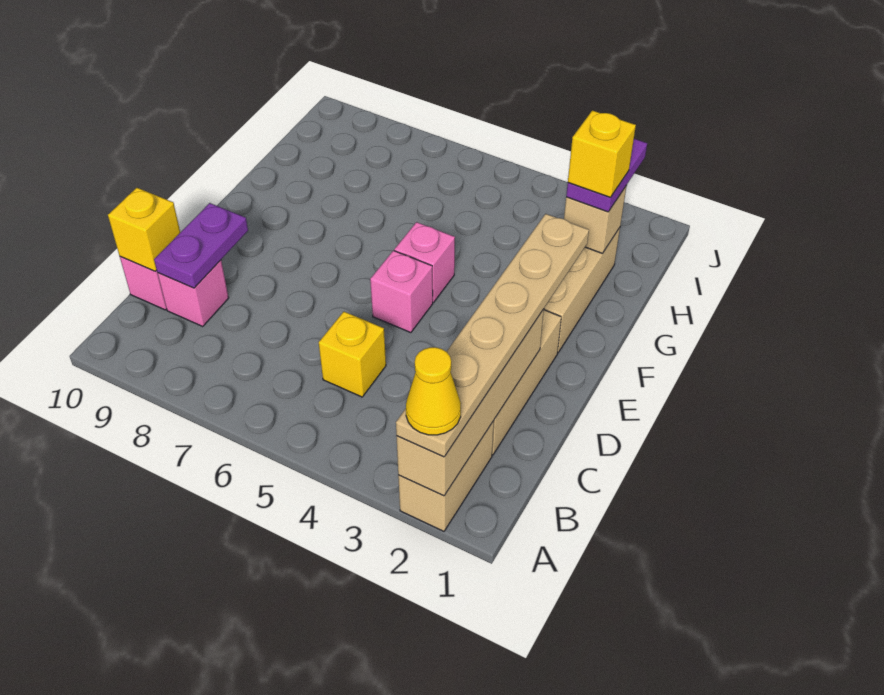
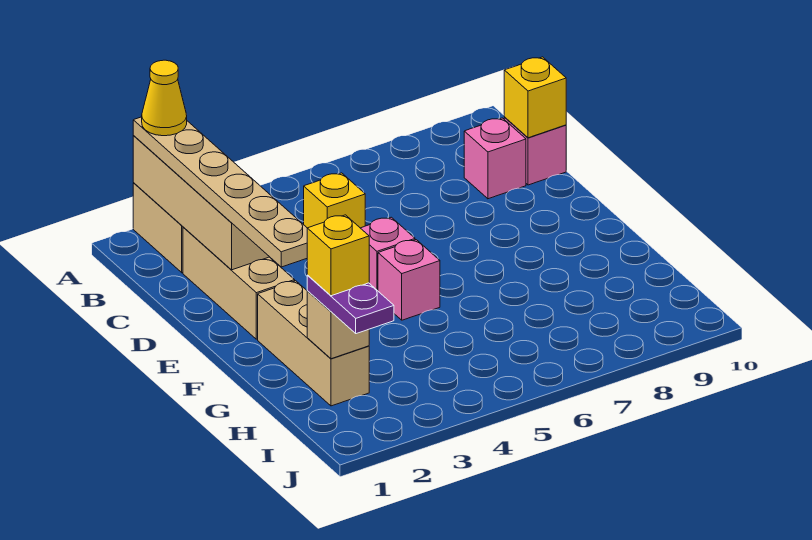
purple 1x2 plate [154,203,248,288] -> none

